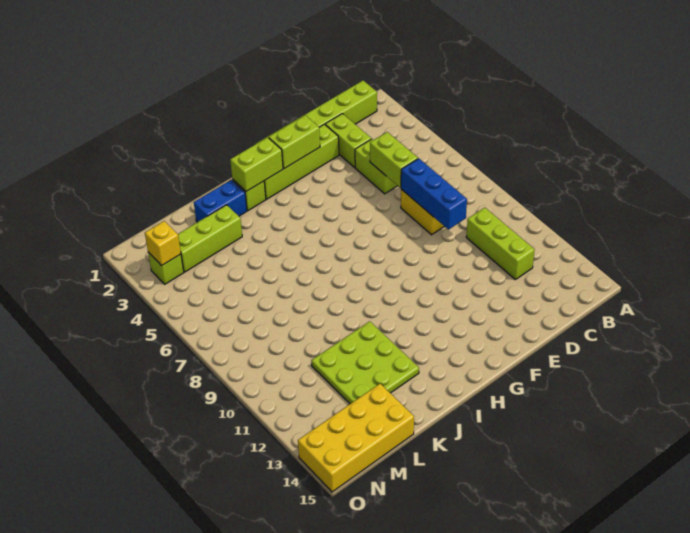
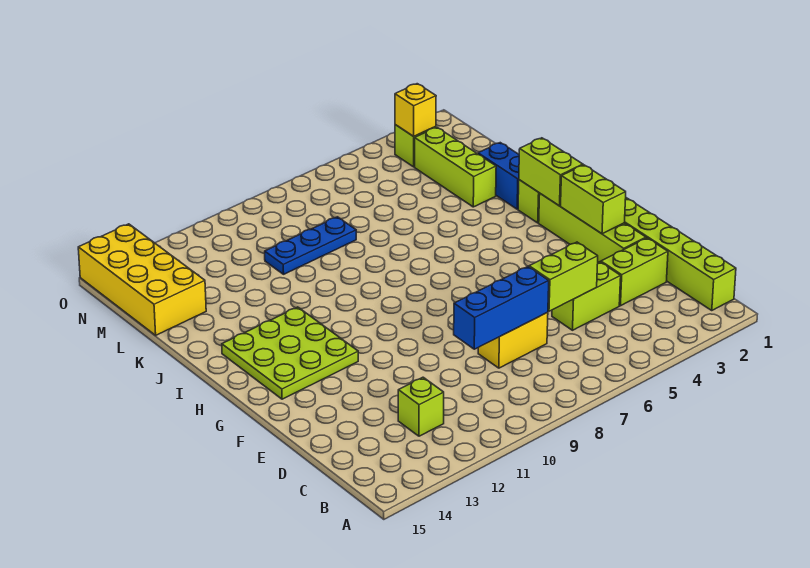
lime 1x3 brick [466,208,535,280] -> lime 1x1 brick [398,377,444,436]
lime 3x3 plate [311,321,419,404] -> lime 3x3 plate moved to [222,307,358,399]
none -> blue 1x3 plate [265,217,356,274]

